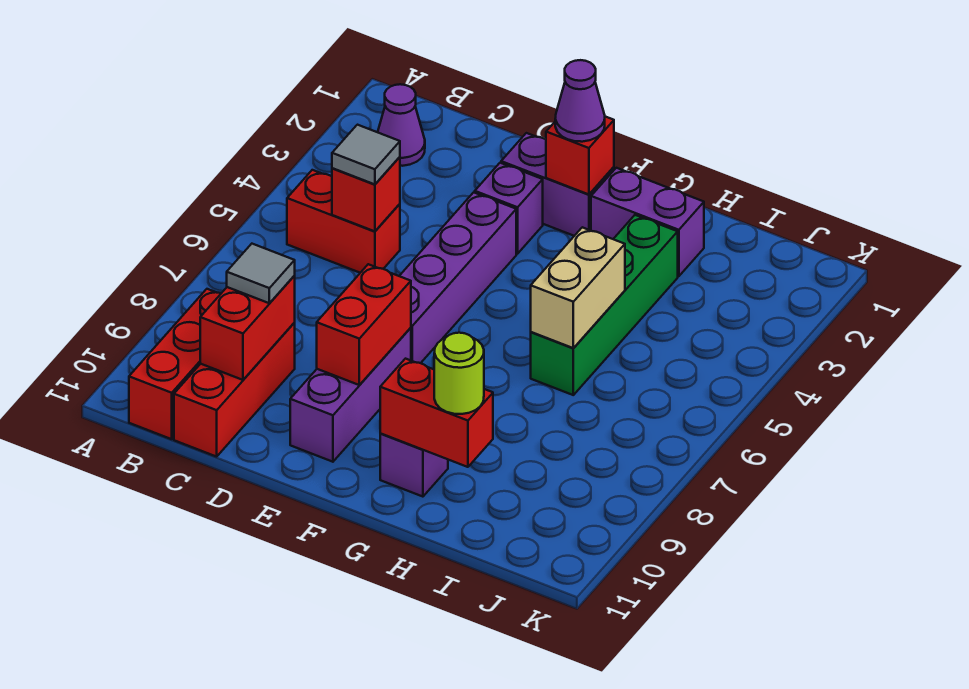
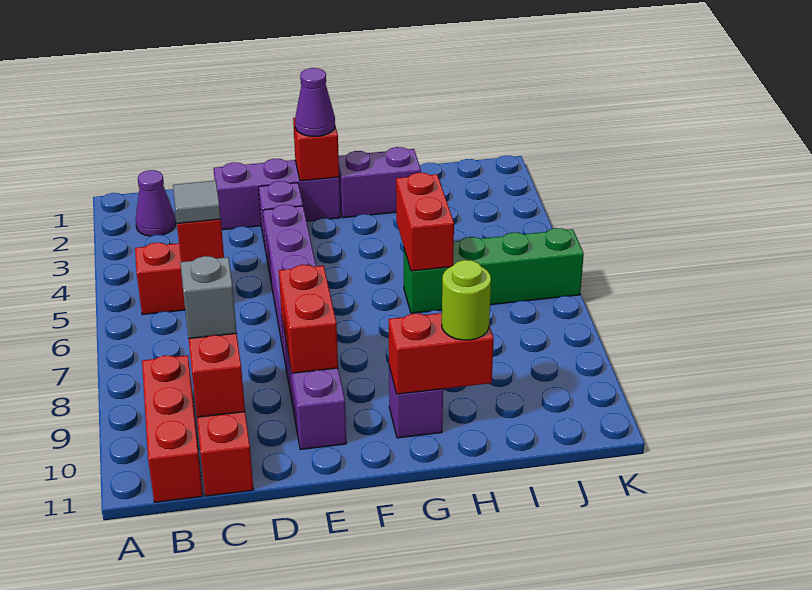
grey 1x1 tile [227,244,295,303] -> grey 1x1 brick [180,256,237,339]
purple 1x2 brick [501,133,614,236] -> purple 1x3 brick [214,159,340,230]
green 1x4 brick [531,215,678,395] -> green 1x4 brick turned to [404,228,584,313]
tan 1x2 brick [531,227,625,348] -> red 1x2 brick [396,173,454,271]

